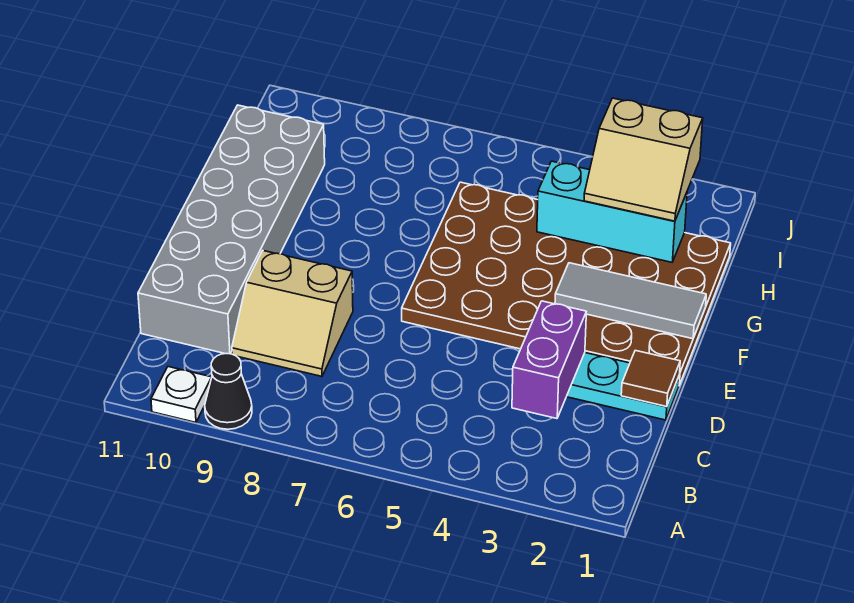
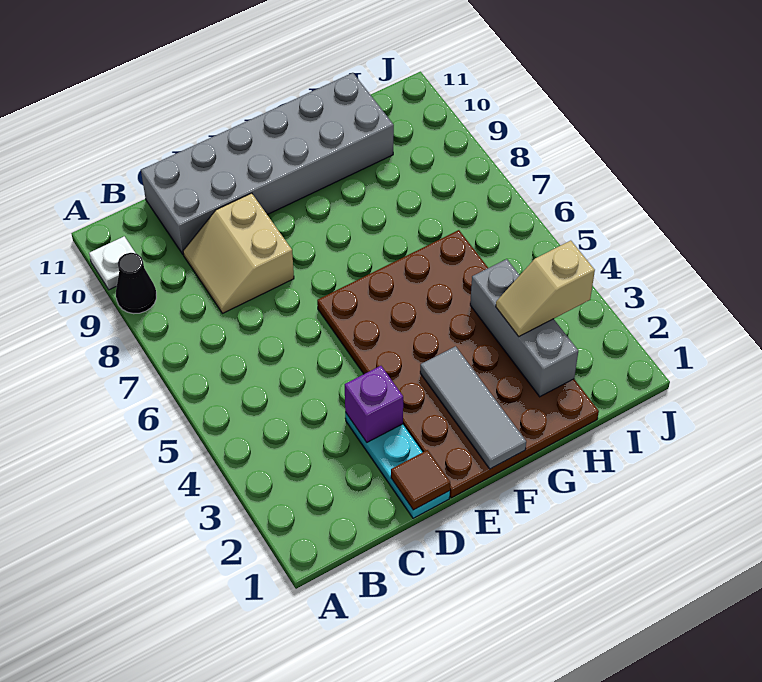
purple 1x2 brick [512,301,586,419] -> purple 1x1 brick [345,366,403,442]
cyan 1x3 brick [537,161,687,262] -> grey 1x3 brick [470,259,578,397]
tan 2x2 slope [584,98,703,221] -> tan 1x2 slope [496,241,595,336]

